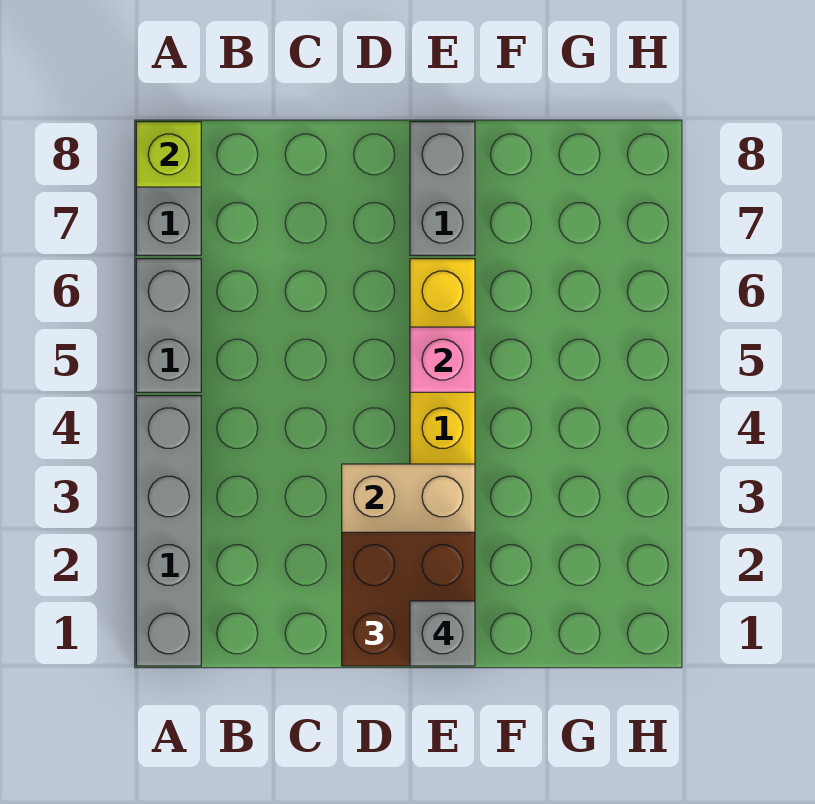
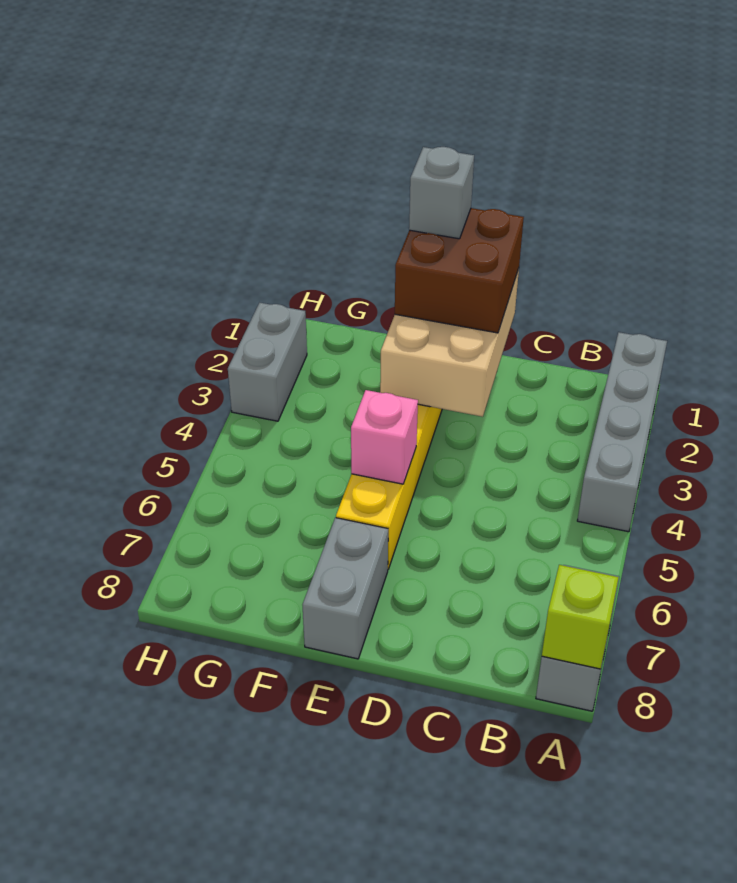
grey 1x2 brick [136,259,201,392] -> grey 1x2 brick moved to [228,303,307,421]

